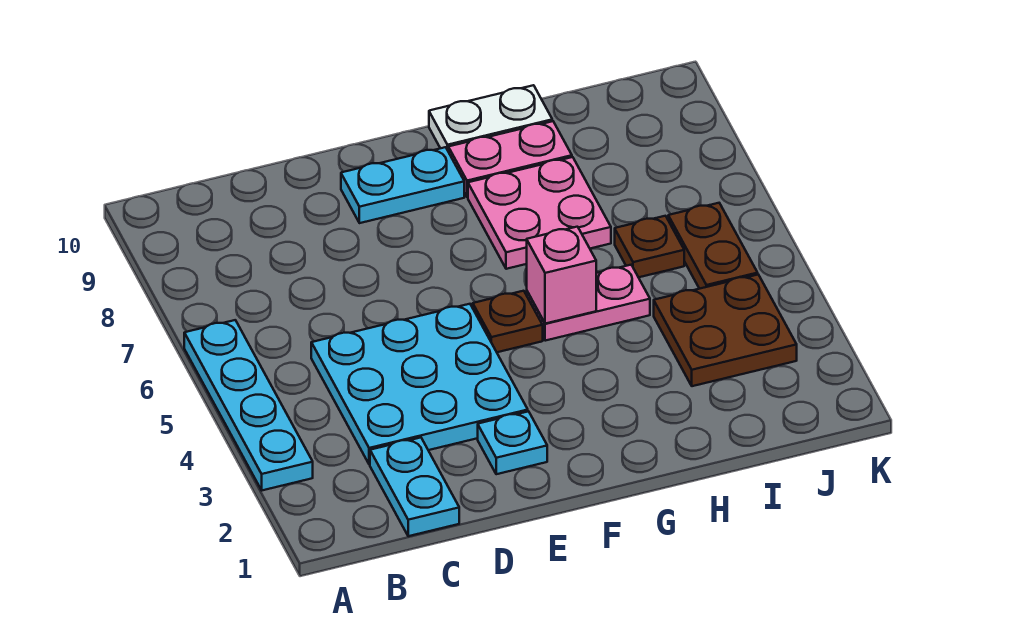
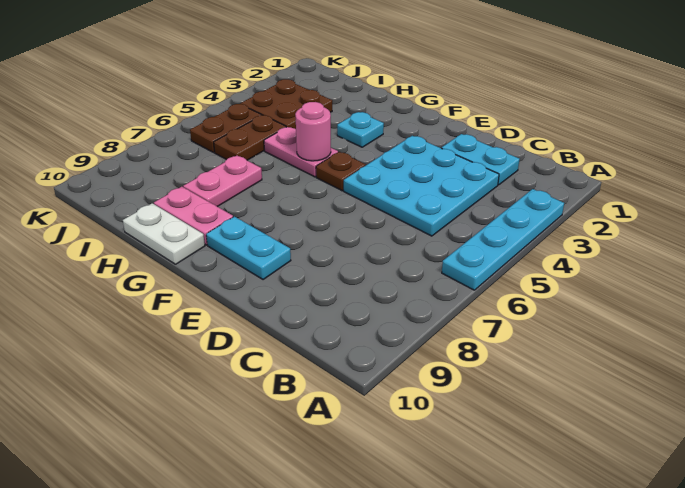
cyan 1x2 plate [370,438,459,536] -> cyan 1x2 plate turned to [442,134,519,185]
cyan 1x1 plate [478,411,547,474] -> cyan 1x1 plate moved to [337,112,384,147]
pink 1x1 brick [527,227,596,324] -> pink 1x1 round brick [295,102,331,161]
pink 2x2 plate [468,157,611,269] -> pink 1x2 plate [183,155,262,207]
brown 1x1 plate [615,216,684,277] -> brown 1x2 plate [214,115,286,160]

